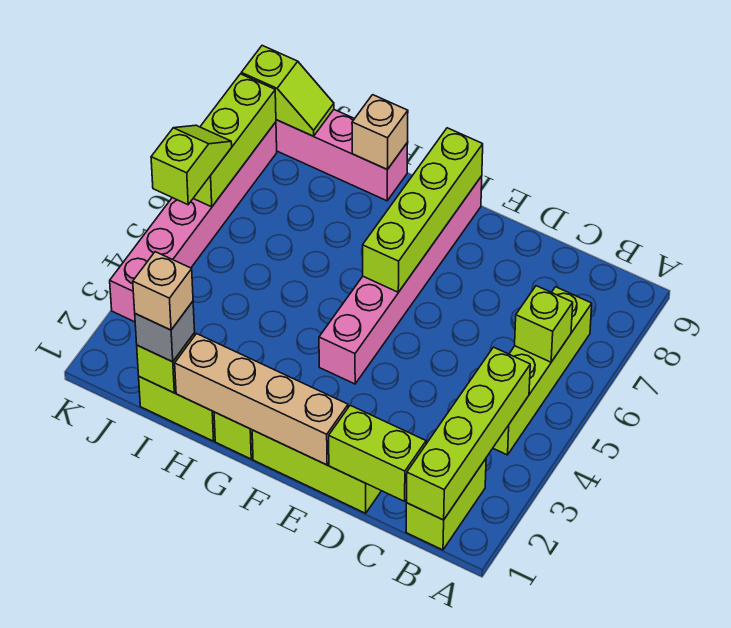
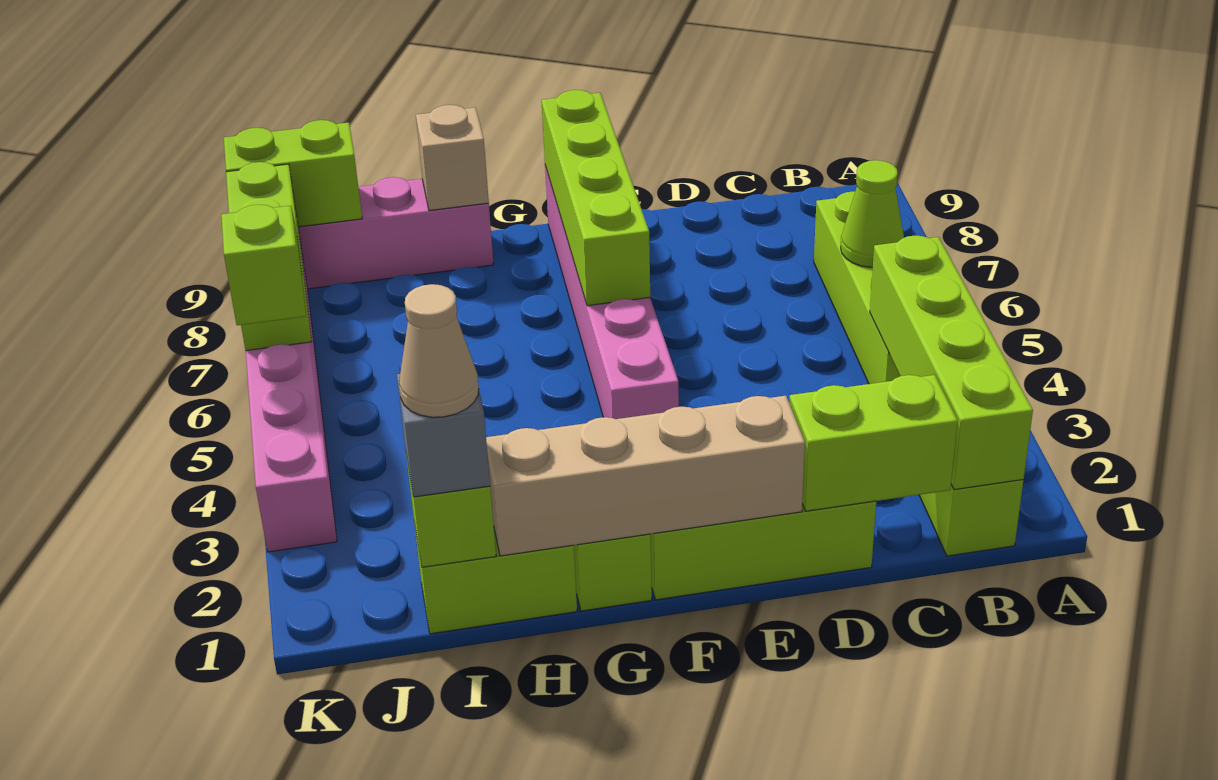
lime 1x1 brick [515,286,573,362] -> lime 1x1 cone [841,160,904,267]
tan 1x1 brick [133,252,193,330] -> tan 1x1 cone [399,284,479,417]
lime 1x2 slope [241,46,334,136] -> lime 1x2 brick [224,120,362,227]

